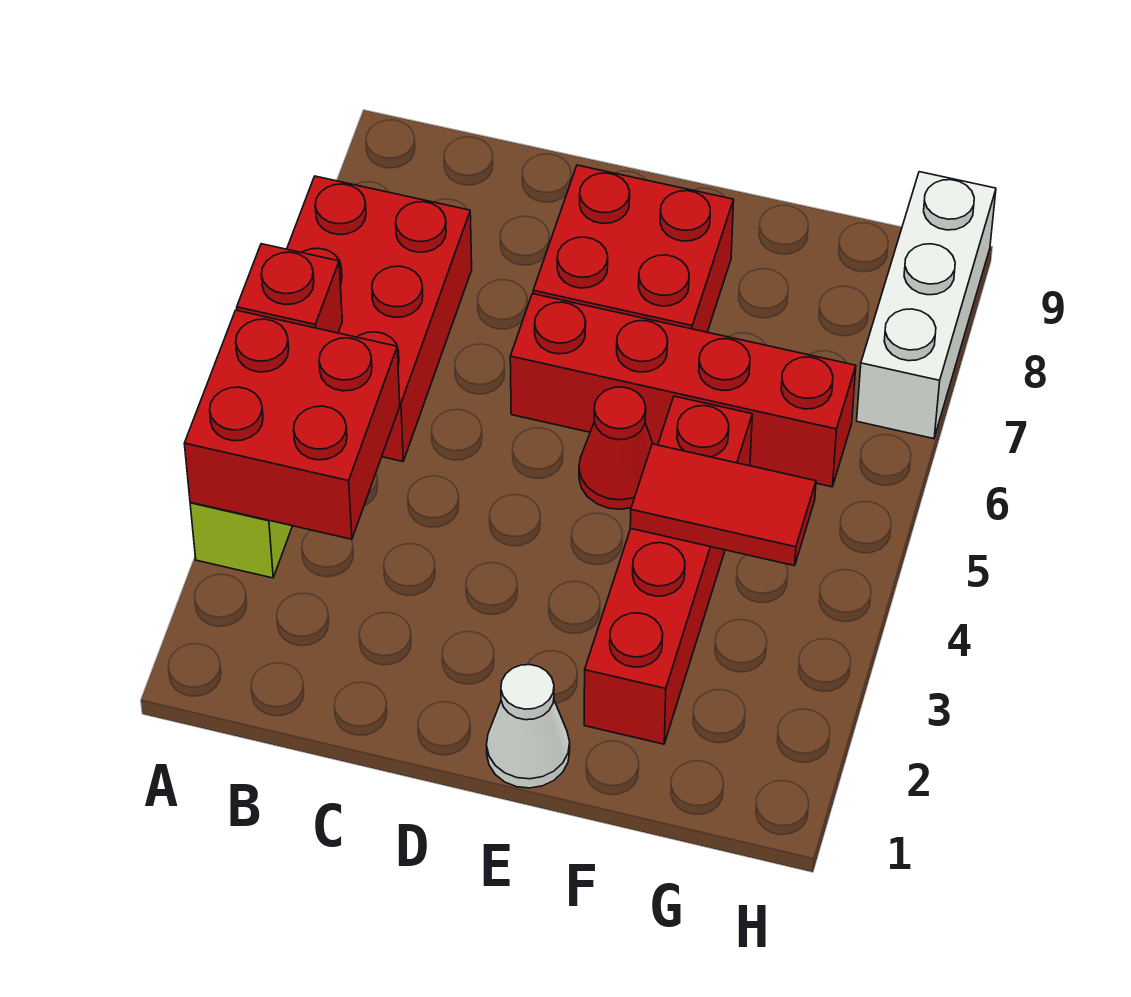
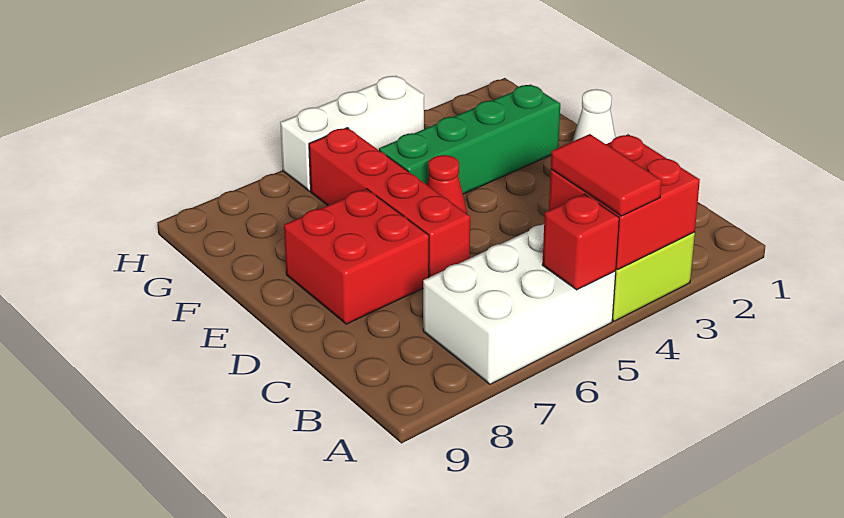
red 2x3 brick [287,176,472,461] -> white 2x3 brick [423,224,616,384]
red 1x4 brick [584,396,752,744] -> green 1x4 brick [379,85,560,194]
red 1x2 tile [630,444,816,566] -> red 1x2 tile moved to [551,134,662,216]
white 1x3 brick [857,172,996,439] -> white 1x3 brick moved to [280,76,424,191]

